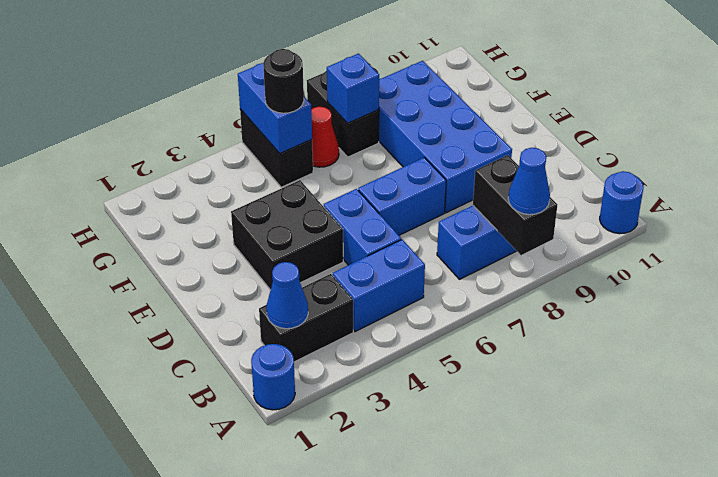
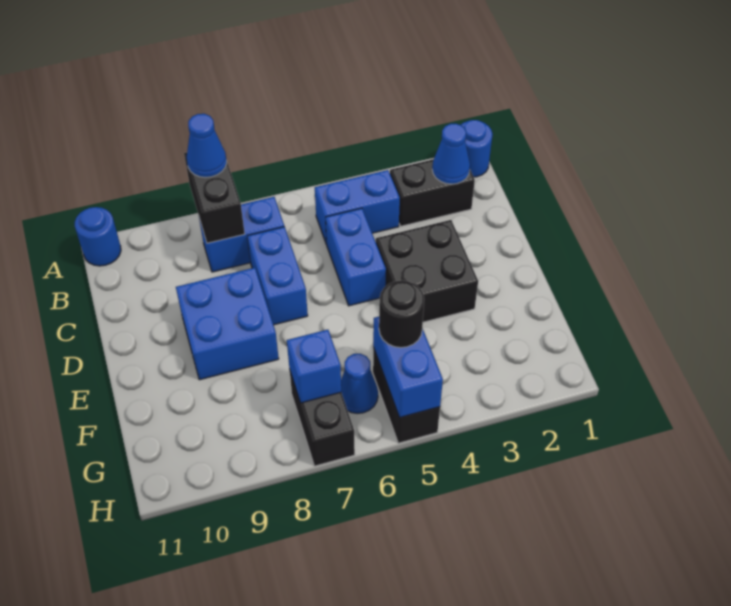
blue 1x2 brick [358,157,446,235] -> blue 1x2 brick turned to [247,227,308,325]
blue 2x4 brick [379,61,512,213] -> blue 2x2 brick [176,268,279,380]
red 1x1 cone [311,106,339,167] -> blue 1x1 cone [341,354,378,413]

